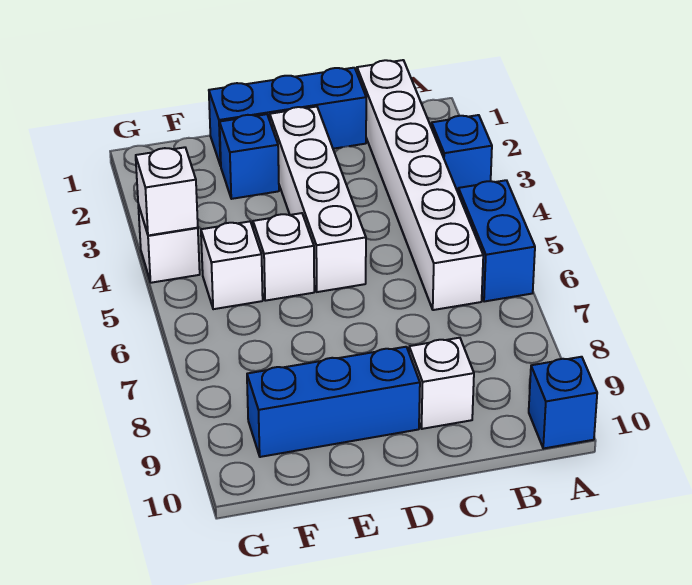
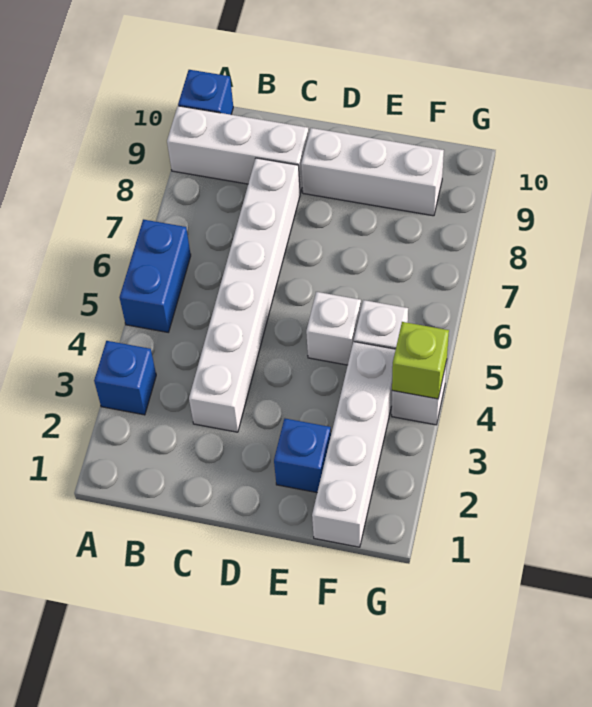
white 1x6 brick [357,60,483,310] -> white 1x6 brick moved to [189,158,300,432]
blue 1x3 brick [209,68,366,166] -> none
white 1x1 brick [409,338,474,429] -> white 1x3 brick [167,106,309,193]
white 1x4 brick [270,107,366,292] -> white 1x4 brick moved to [312,342,396,547]
blue 1x3 brick [247,347,420,457] -> white 1x3 brick [301,128,444,216]
white 1x1 brick [136,147,198,235] -> lime 1x1 brick [392,322,449,399]

